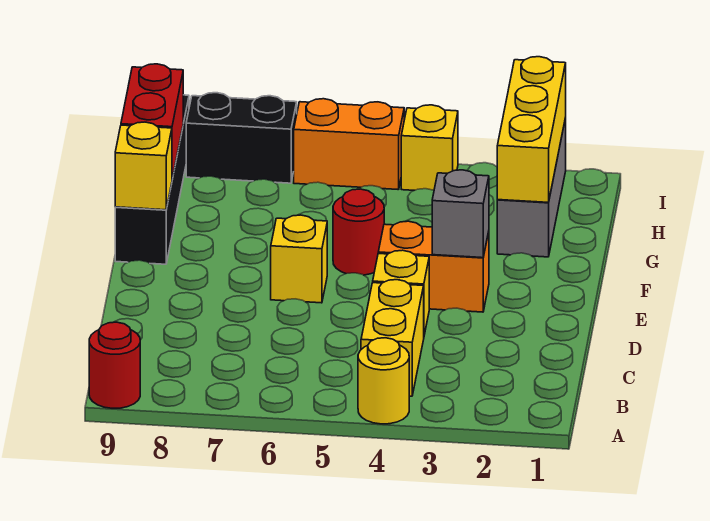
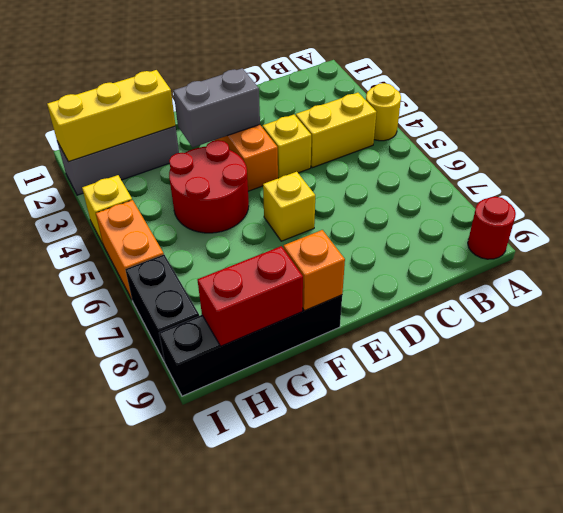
grey 1x1 brick [432,170,489,258] -> grey 1x2 brick [173,68,260,147]
red 1x1 round brick [333,189,384,275] -> red 2x2 round brick [169,140,249,233]
yellow 1x1 brick [115,122,172,210] -> orange 1x1 brick [284,230,345,311]

